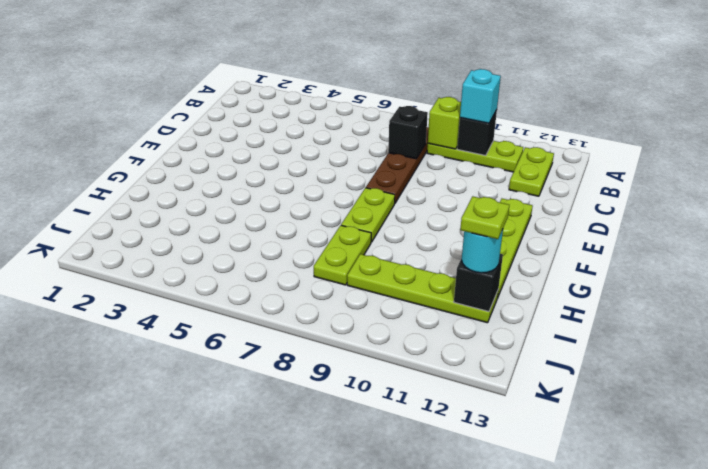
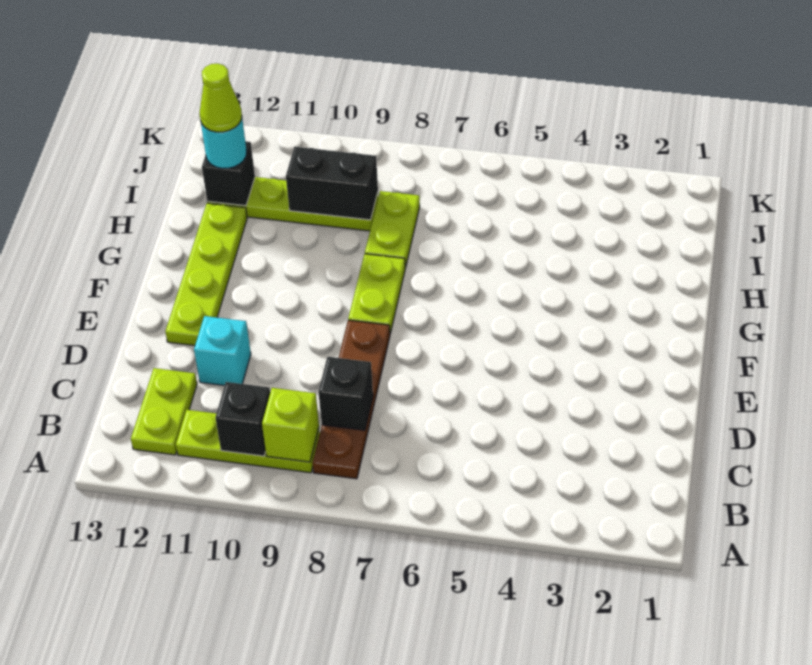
cyan 1x1 brick [460,69,501,123] -> cyan 1x1 brick moved to [194,316,251,386]
none -> black 1x2 brick [286,147,378,220]
lime 1x1 plate [460,196,509,239] -> lime 1x1 cone [200,64,242,132]

